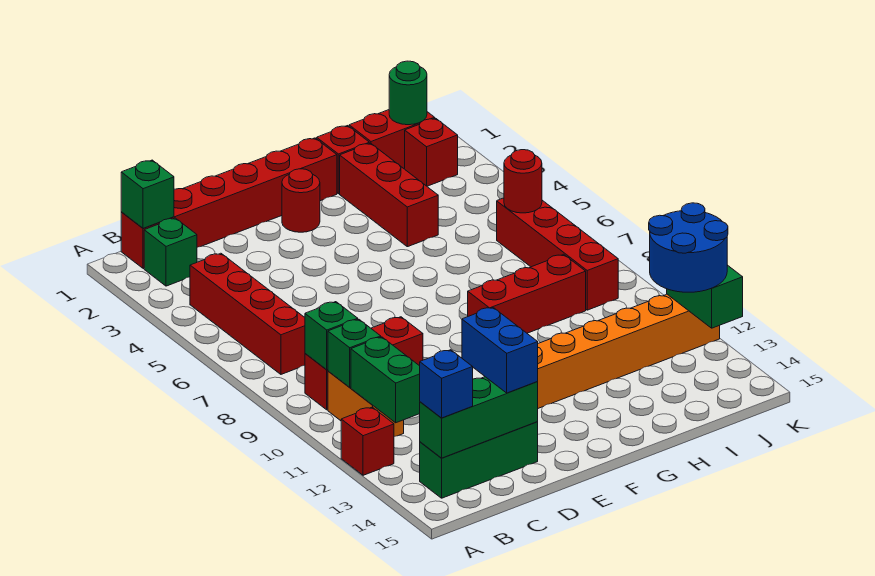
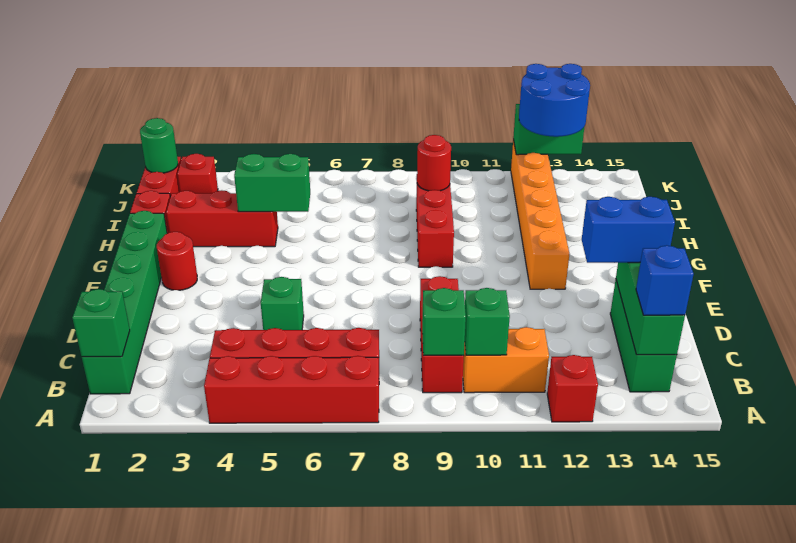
red 1x6 brick [121,138,337,269] -> green 1x6 brick [82,211,167,394]
green 1x1 brick [144,218,197,286] -> green 1x1 brick moved to [261,277,304,330]
green 1x2 brick [351,337,420,423] -> green 1x2 brick moved to [234,154,310,212]
red 1x4 brick [497,198,618,310] -> red 1x4 brick moved to [204,356,379,423]
red 1x1 round brick [504,150,542,213] -> red 1x1 round brick moved to [417,135,451,191]

